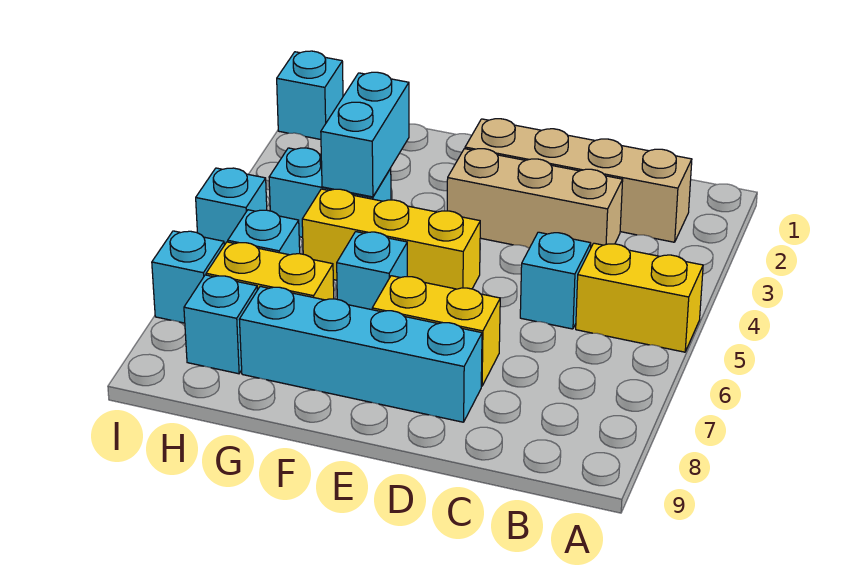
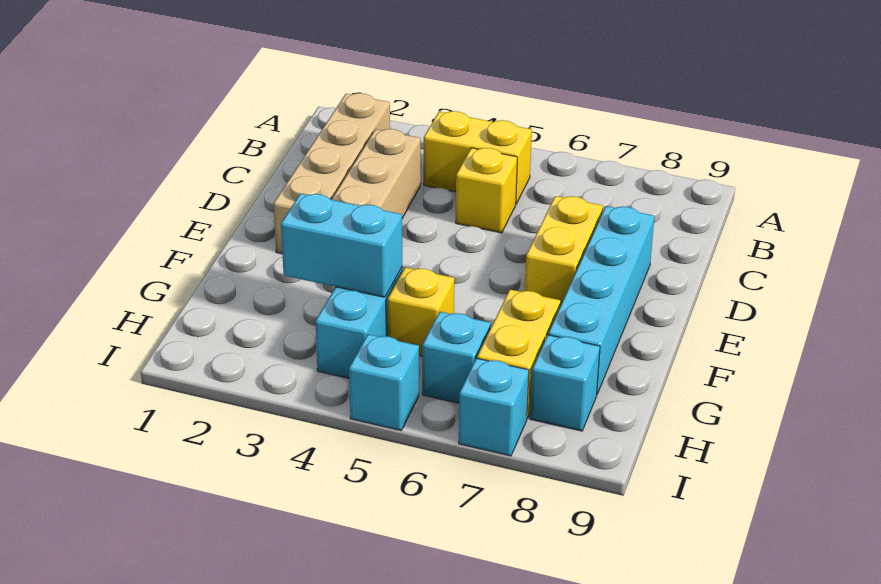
yellow 1x2 brick [576,243,703,352] -> yellow 1x2 brick turned to [424,111,532,204]
cyan 1x1 brick [520,232,591,329] -> yellow 1x1 brick [456,148,517,233]
yellow 1x3 brick [302,189,480,289] -> yellow 1x1 brick [388,267,454,356]
cyan 1x1 brick [337,232,407,310] -> none
cyan 1x1 brick [277,51,343,139] -> none

